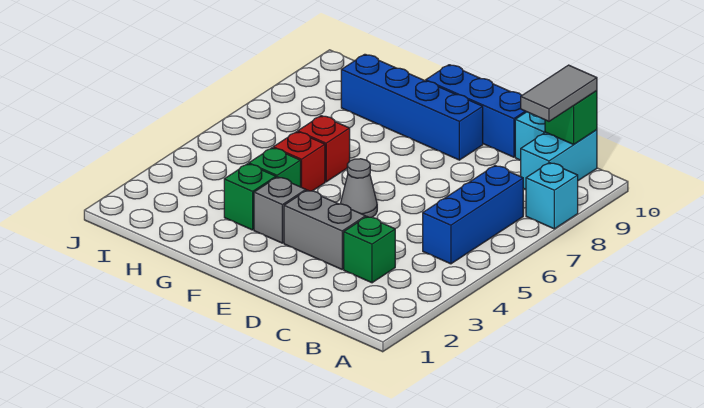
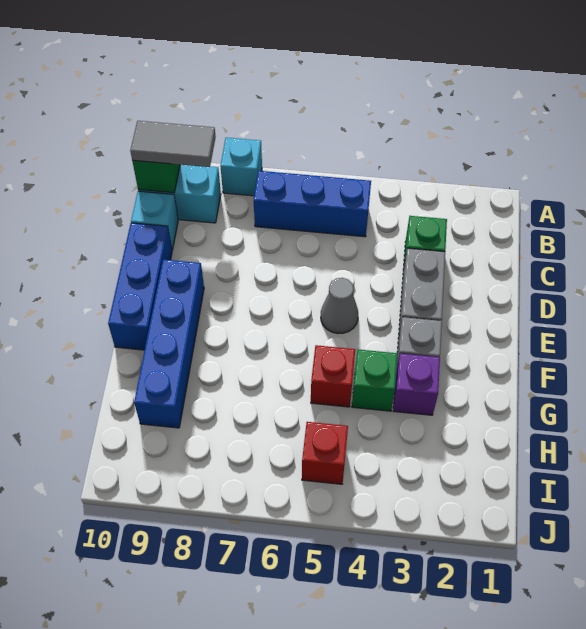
green 1x1 brick [224,164,276,230] -> purple 1x1 brick [393,354,440,415]
red 1x1 brick [298,116,350,182] -> red 1x1 brick moved to [302,422,348,484]

